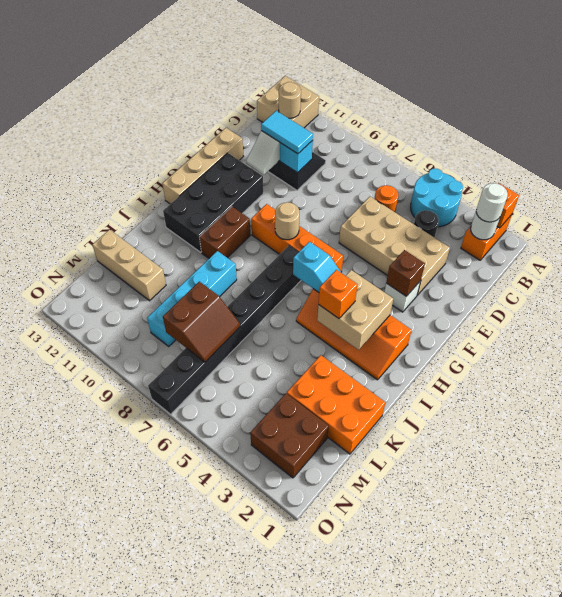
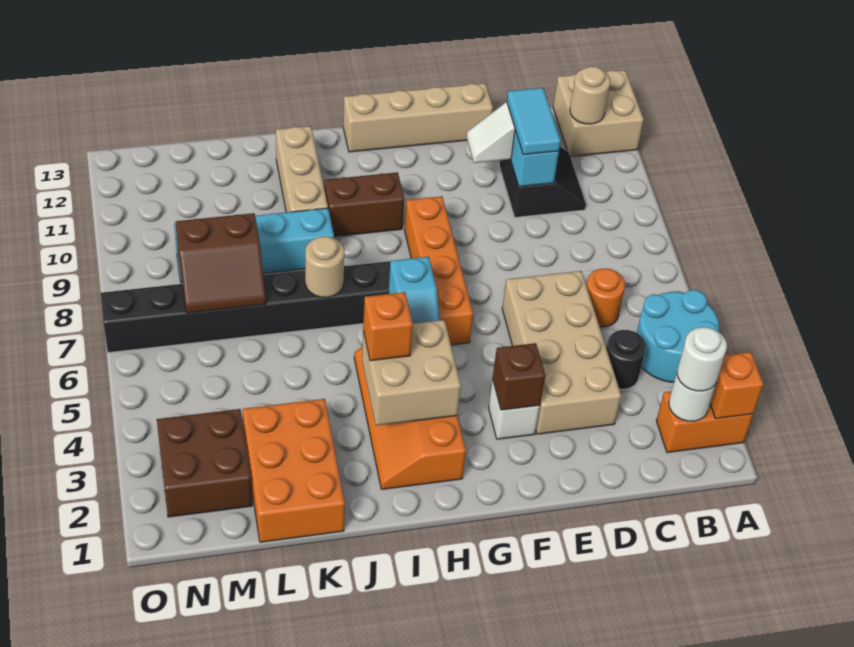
black 2x4 brick [163,153,263,252] -> none
tan 1x1 round brick [275,202,299,240] -> tan 1x1 round brick moved to [305,236,344,297]
tan 1x3 brick [92,230,166,301] -> tan 1x3 brick moved to [276,126,328,212]

